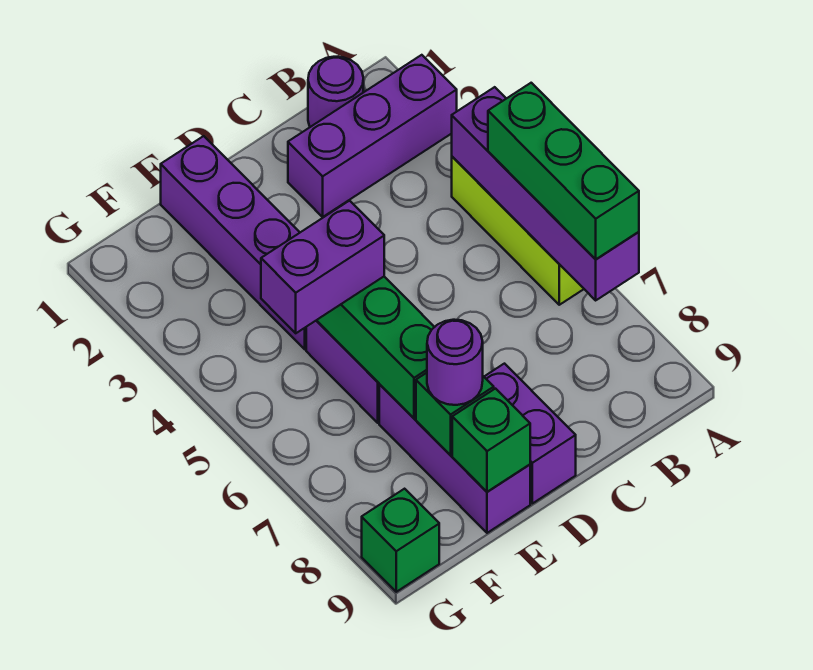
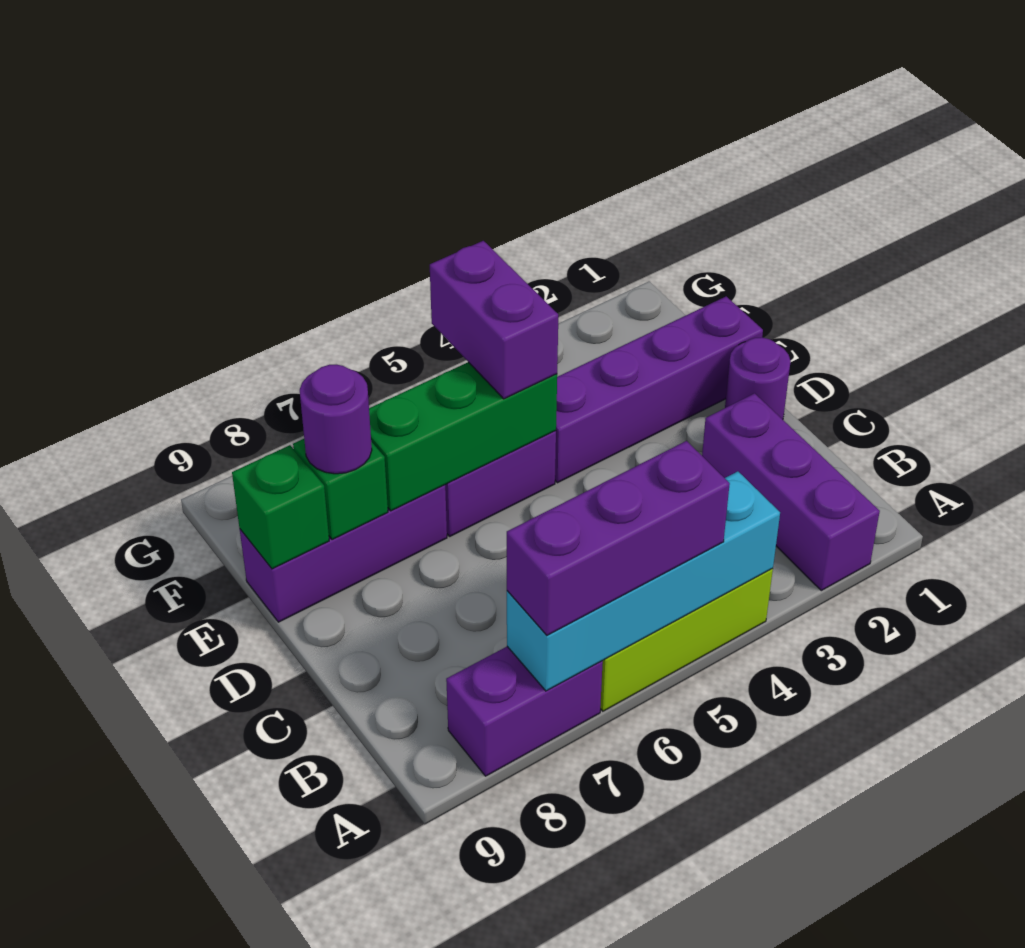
purple 1x4 brick [452,87,639,300] -> cyan 1x4 brick [507,471,780,691]
green 1x3 brick [488,83,639,259] -> purple 1x3 brick [507,441,730,635]
purple 1x1 round brick [308,57,363,127] -> purple 1x1 round brick moved to [725,337,791,419]
purple 1x2 brick [484,364,576,503] -> purple 1x2 brick moved to [446,647,603,776]
green 1x1 brick [362,489,439,592] -> none

